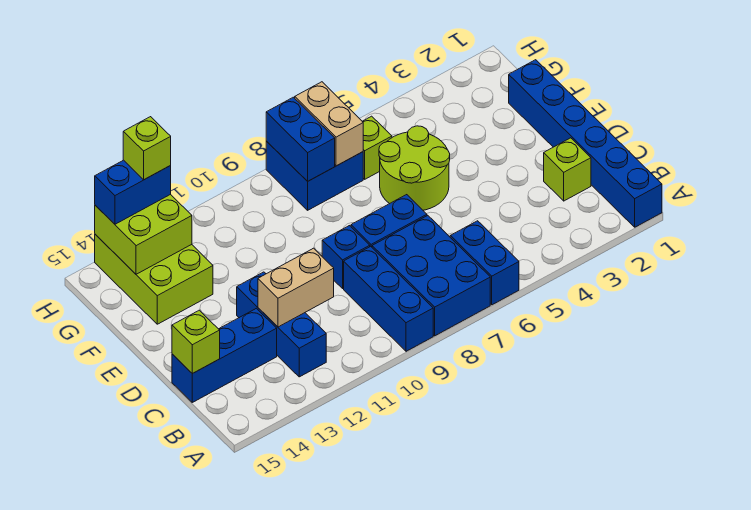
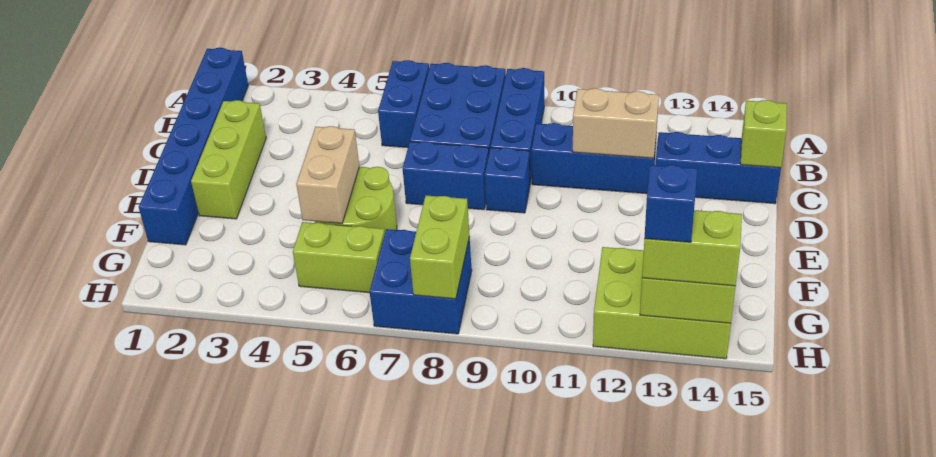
blue 1x3 brick [237,272,326,377] -> blue 1x3 brick turned to [532,123,656,194]
lime 1x1 brick [544,138,591,201] -> lime 1x3 brick [191,100,266,219]
lime 2x3 brick [95,234,213,324] -> lime 2x3 brick turned to [593,247,731,359]
lime 1x1 brick [362,116,392,179] -> lime 1x2 brick [293,222,385,293]
tan 1x2 brick [295,82,363,166] -> tan 1x2 brick moved to [296,126,359,224]
blue 1x2 brick [266,97,335,181] -> lime 1x2 brick [410,196,469,299]
blue 1x2 brick [95,160,171,224] -> lime 1x2 brick [642,210,742,286]
lime 1x1 brick [123,117,171,180] -> blue 1x1 brick [644,165,697,242]

